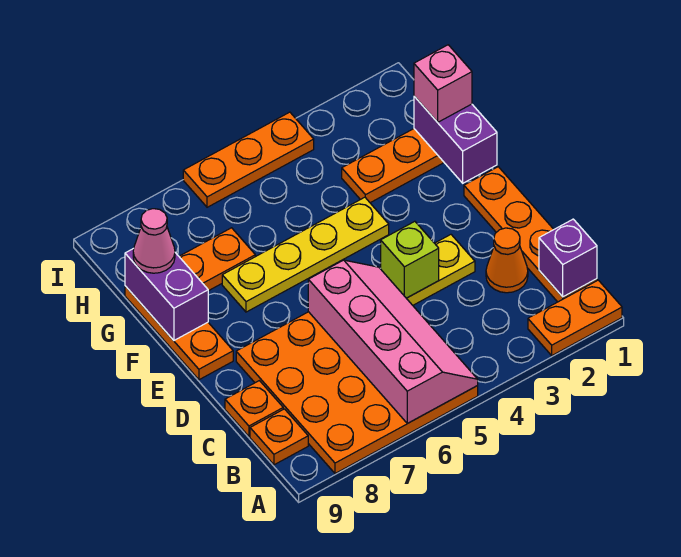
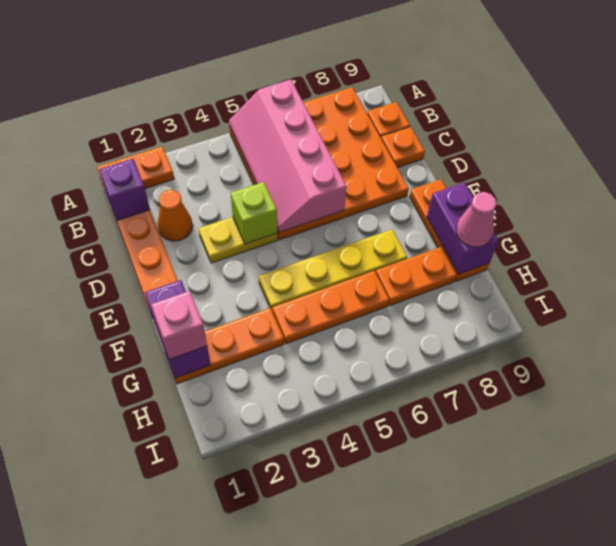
orange 1x3 plate [183,112,314,207] -> orange 1x3 plate moved to [272,271,389,344]

